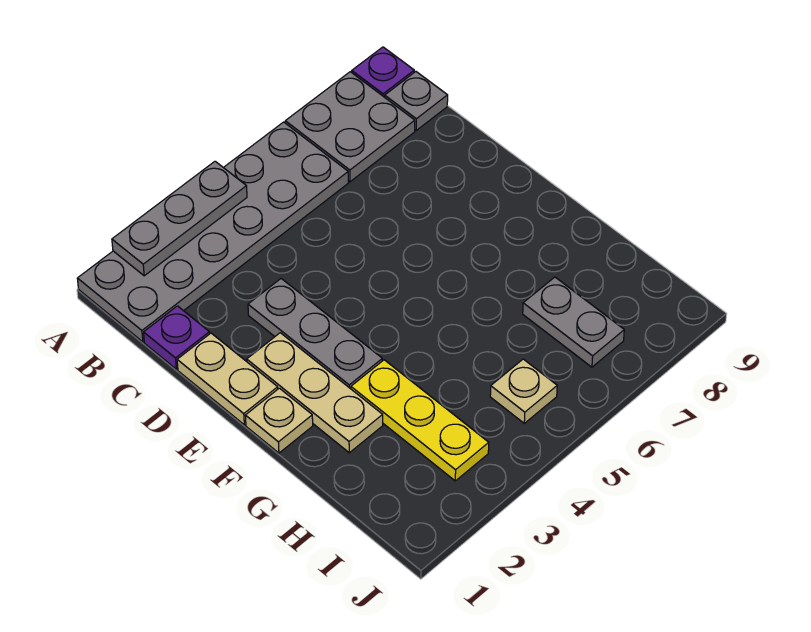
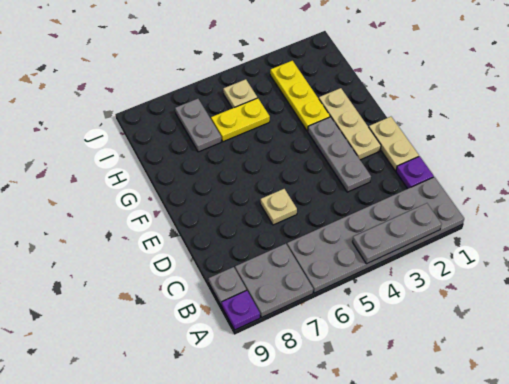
tan 1x1 plate [245,388,313,453] -> tan 1x1 plate moved to [260,189,297,225]
none -> yellow 1x2 plate [211,98,270,142]

